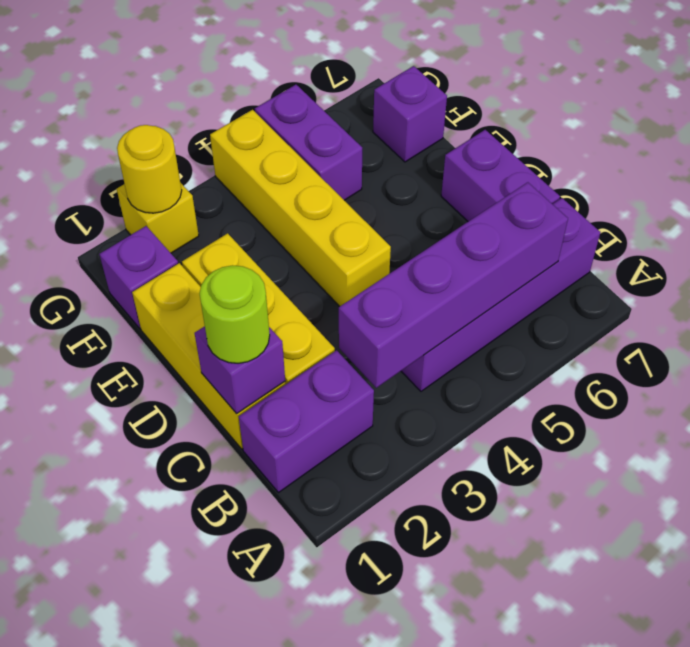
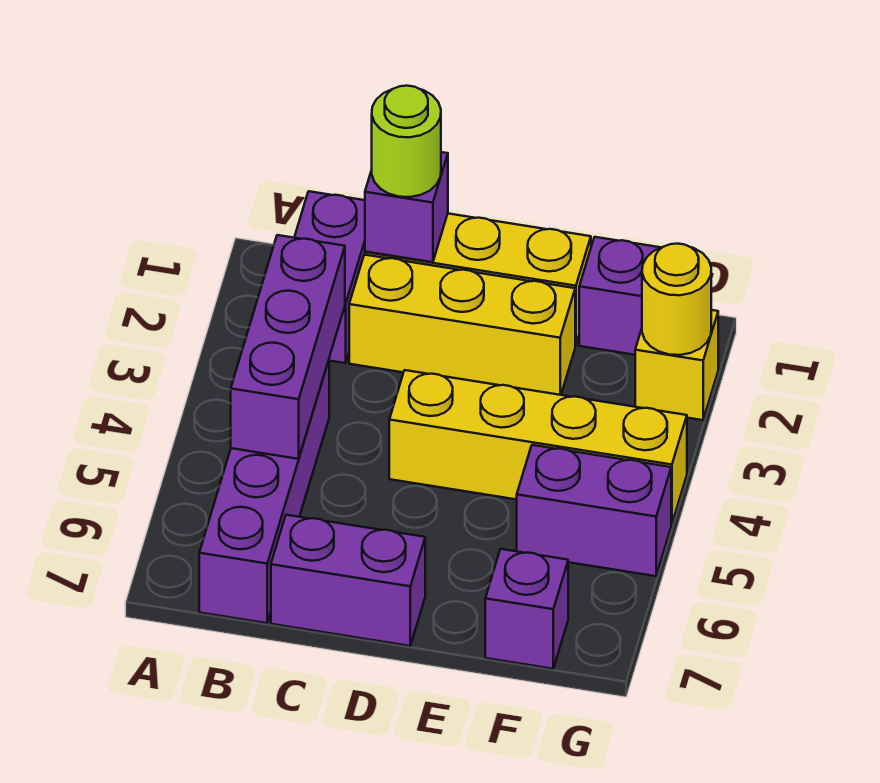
purple 1x4 brick [339,182,568,388] -> purple 1x3 brick [231,235,345,459]

